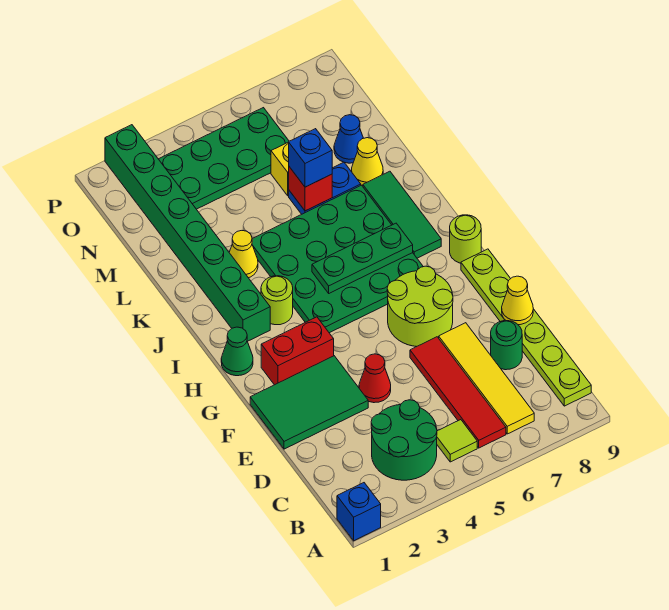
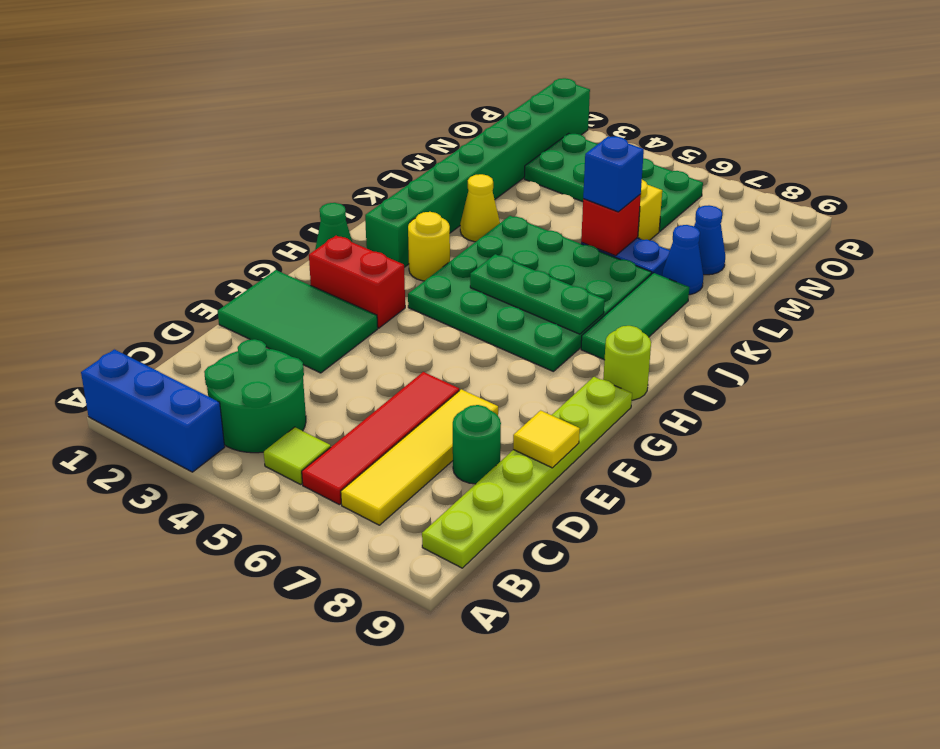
blue 1x1 brick [337,483,381,541] -> blue 1x3 brick [81,349,225,472]
red 1x1 cone [359,354,391,403] -> none
yellow 1x1 cone [502,276,533,325] -> yellow 1x1 tile [513,410,580,468]
lime 2x2 round brick [387,266,453,347] -> none
lime 1x1 round brick [261,276,293,325] -> yellow 1x1 round brick [408,212,450,281]
yellow 1x1 cone [352,138,383,186] -> blue 1x1 cone [662,225,703,295]

